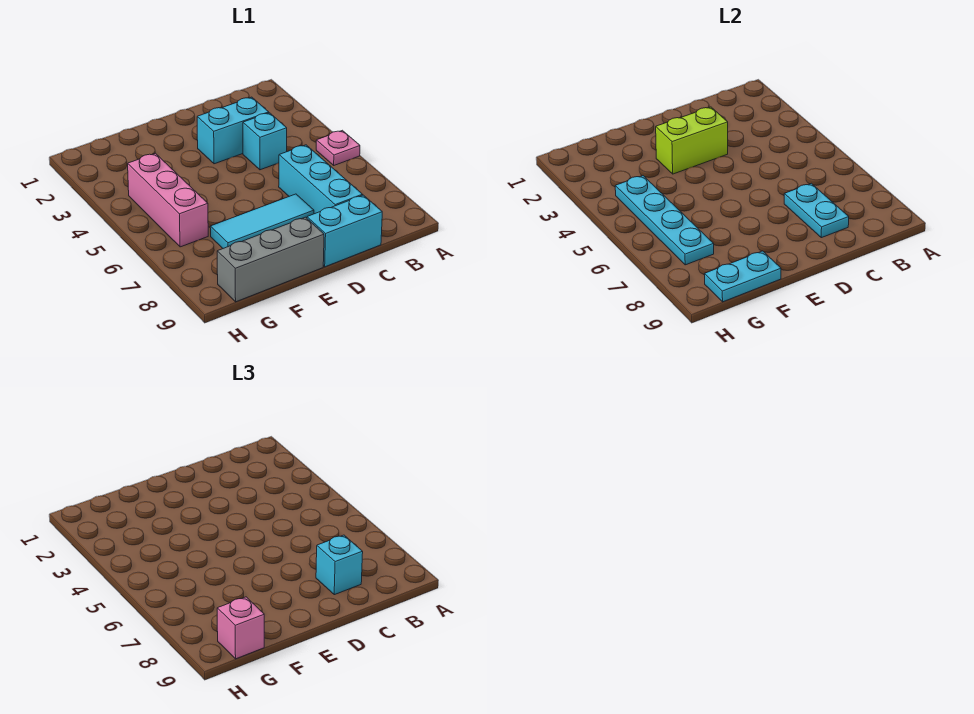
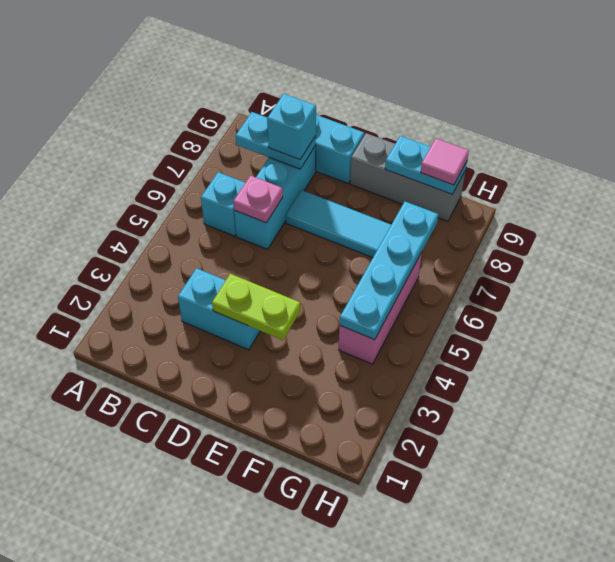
pink 1x1 plate [316,130,360,165] -> pink 1x1 plate moved to [233,176,283,223]
cyan 1x1 brick [243,113,287,170] -> cyan 1x1 brick moved to [201,172,245,236]
cyan 1x2 plate [784,183,849,238] -> cyan 1x2 plate turned to [236,112,316,169]
lime 1x2 brick [656,107,728,174] -> lime 1x2 plate [212,274,300,340]
pink 1x1 brick [217,597,264,659] -> pink 1x1 tile [421,139,469,185]

